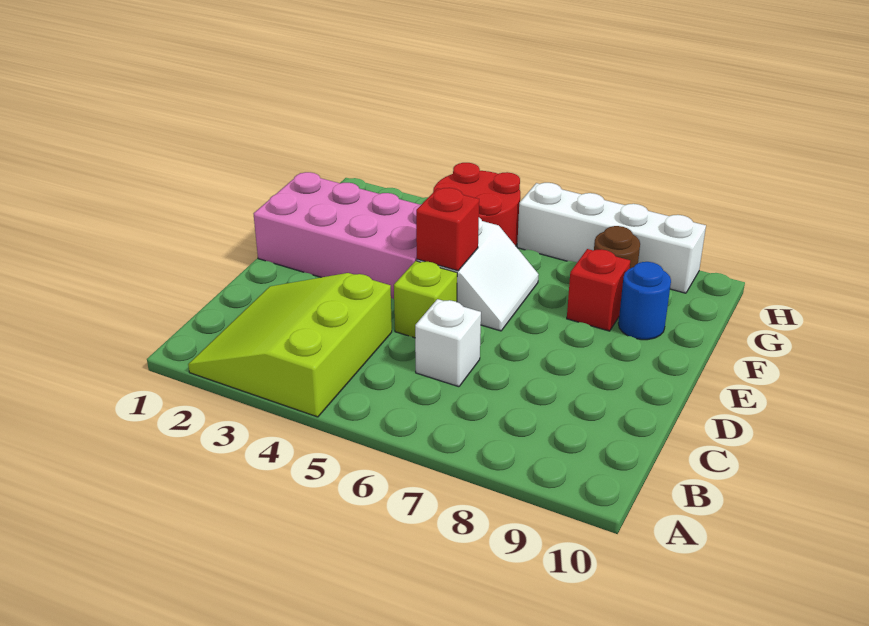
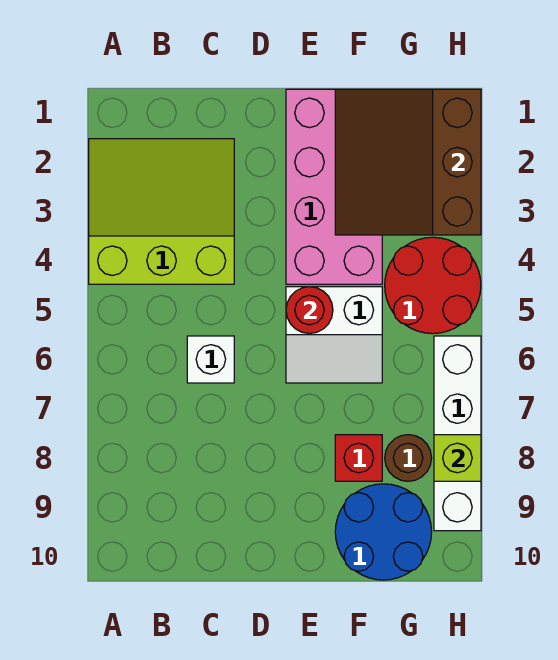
lime 1x1 brick [394,261,457,338] -> lime 1x1 brick moved to [434,435,481,481]
red 1x1 brick [416,188,479,271] -> red 1x1 round brick [286,287,333,334]
none -> brown 3x3 slope [335,89,481,235]
blue 1x1 round brick [618,262,671,340] -> blue 2x2 round brick [335,484,432,580]

